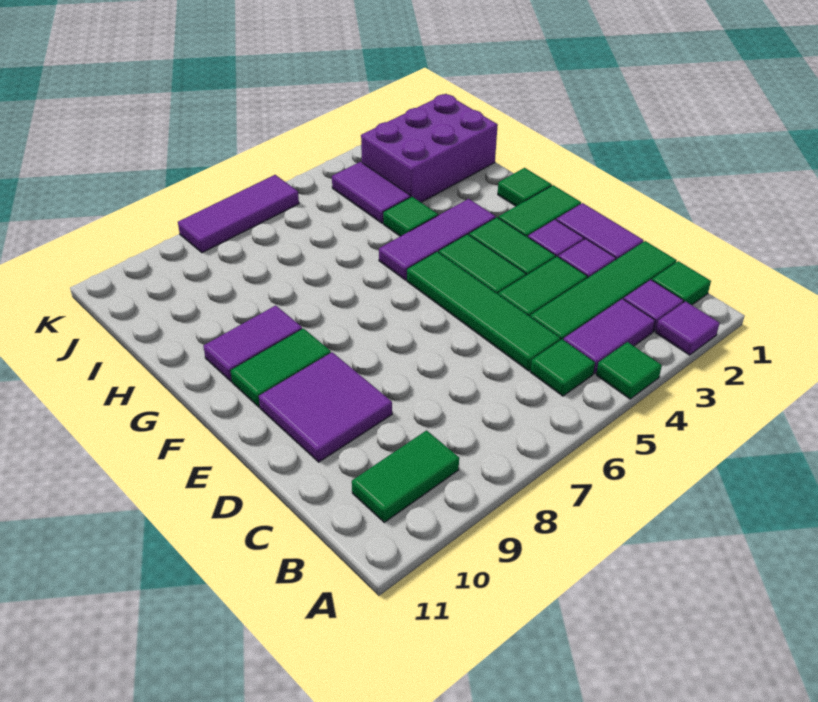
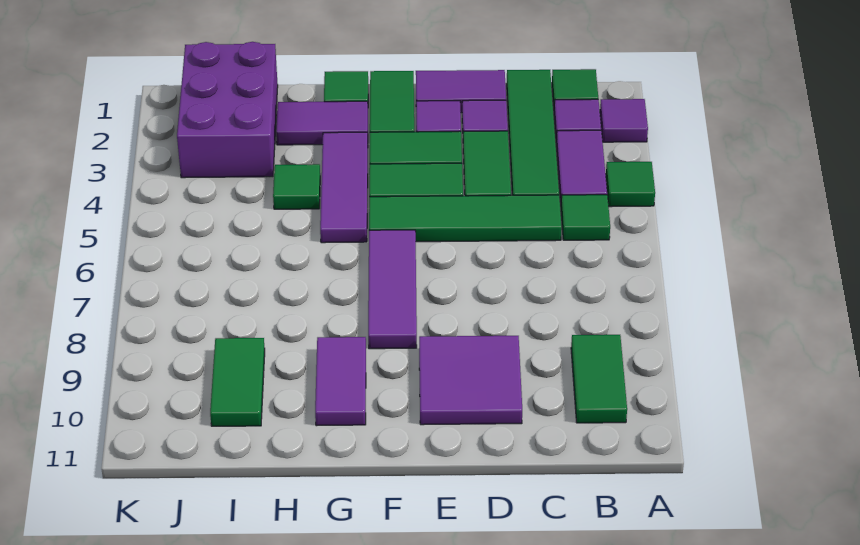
green 1x2 tile [230,328,331,407] -> green 1x2 tile moved to [210,338,265,426]
purple 1x2 tile [332,162,411,223] -> purple 1x2 tile moved to [276,101,368,145]
purple 1x3 tile [178,175,299,253] -> purple 1x3 tile moved to [368,230,417,349]

